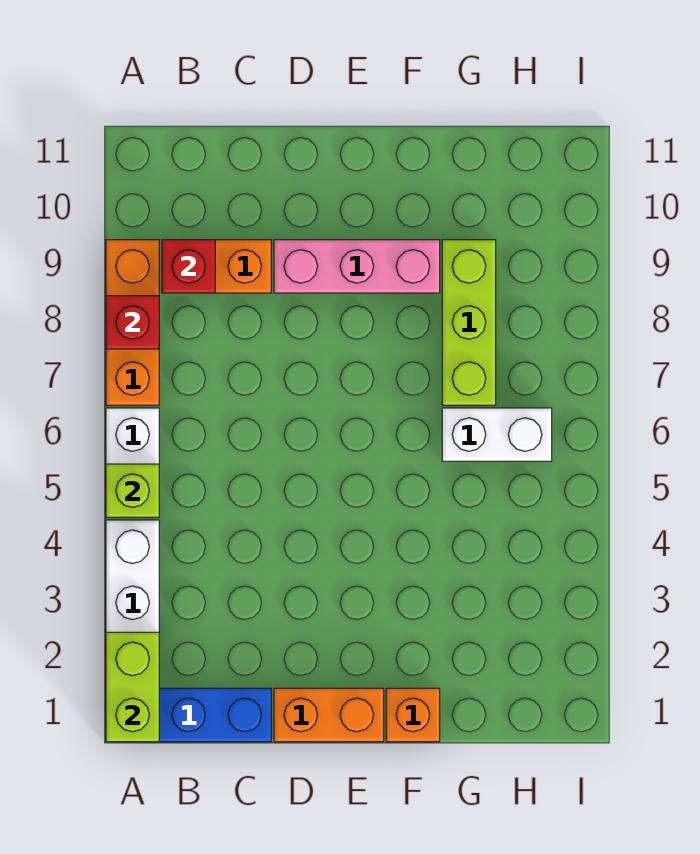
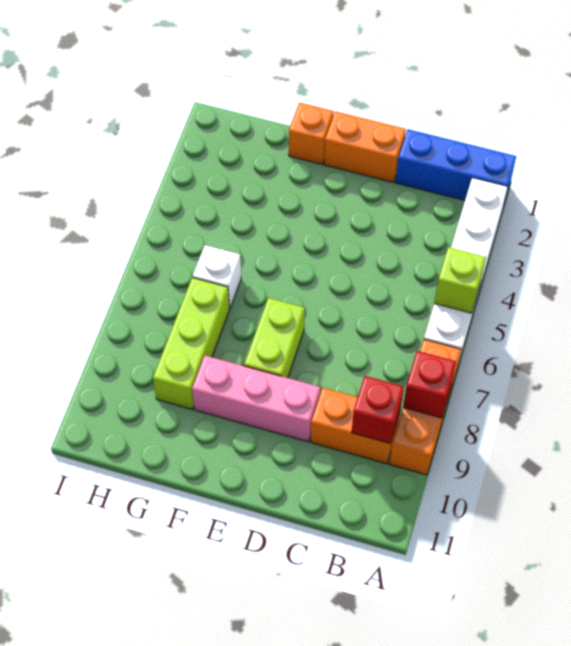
lime 1x2 brick [106,632,159,742] -> lime 1x2 brick moved to [244,298,305,378]
white 1x2 brick [442,408,552,461] -> white 1x1 brick [193,245,241,309]

